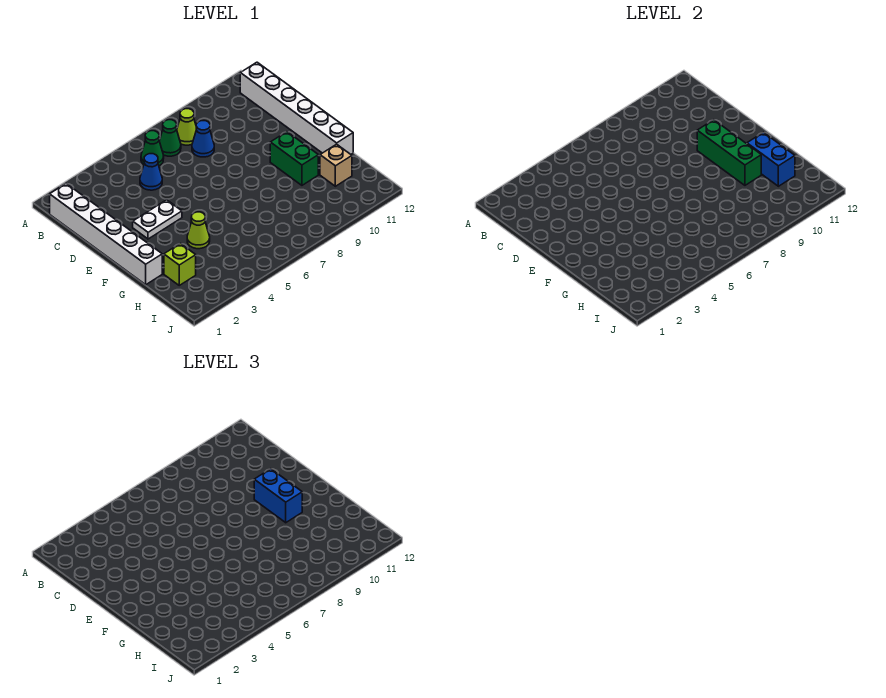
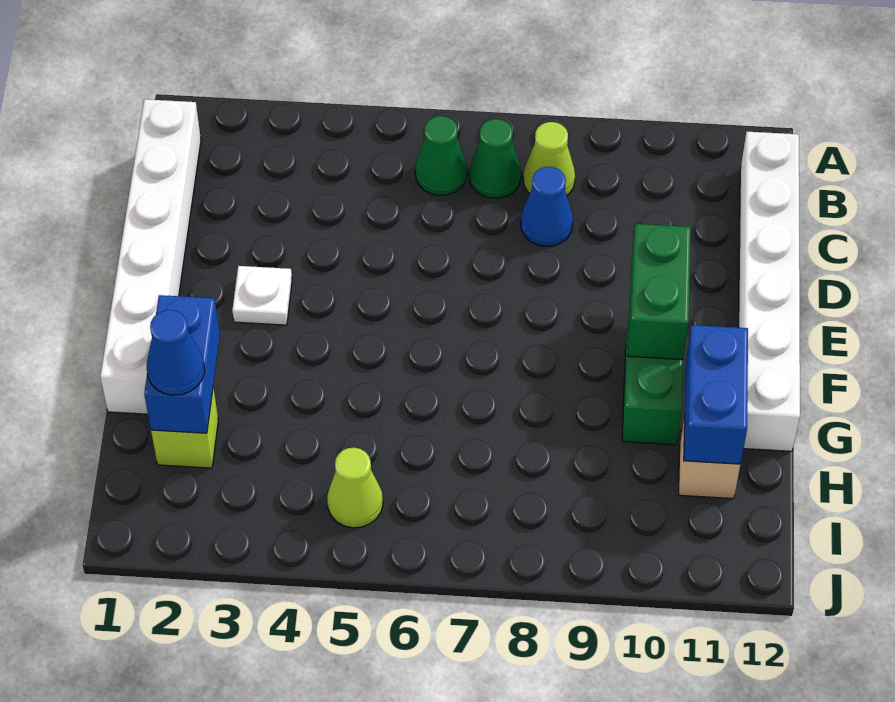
blue 1x1 cone [140,154,162,190] -> blue 1x1 cone moved to [147,310,205,395]
white 1x2 plate [133,200,182,239] -> white 1x1 plate [232,266,292,325]
green 1x3 brick [697,120,761,185] -> green 1x2 brick [628,224,691,360]
blue 1x2 brick [254,469,302,523] -> blue 1x2 brick moved to [144,295,220,433]
lime 1x1 cone [187,212,210,249] -> lime 1x1 cone moved to [327,448,383,528]

